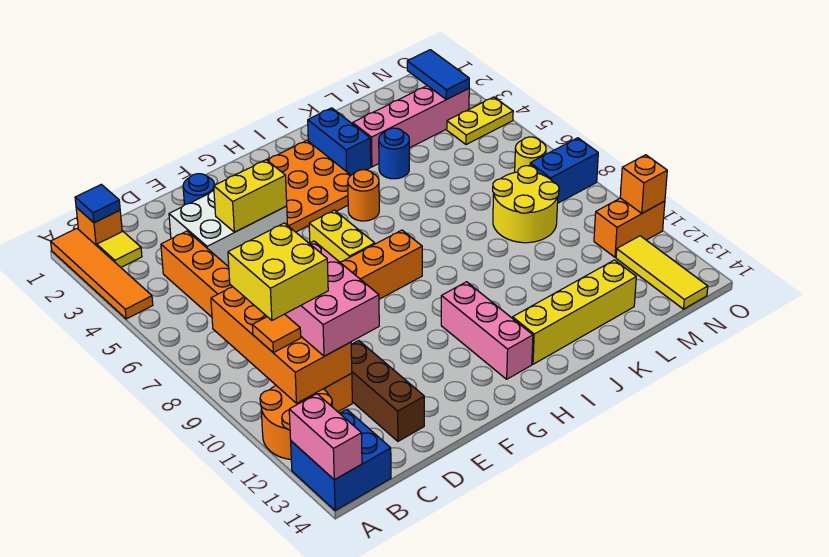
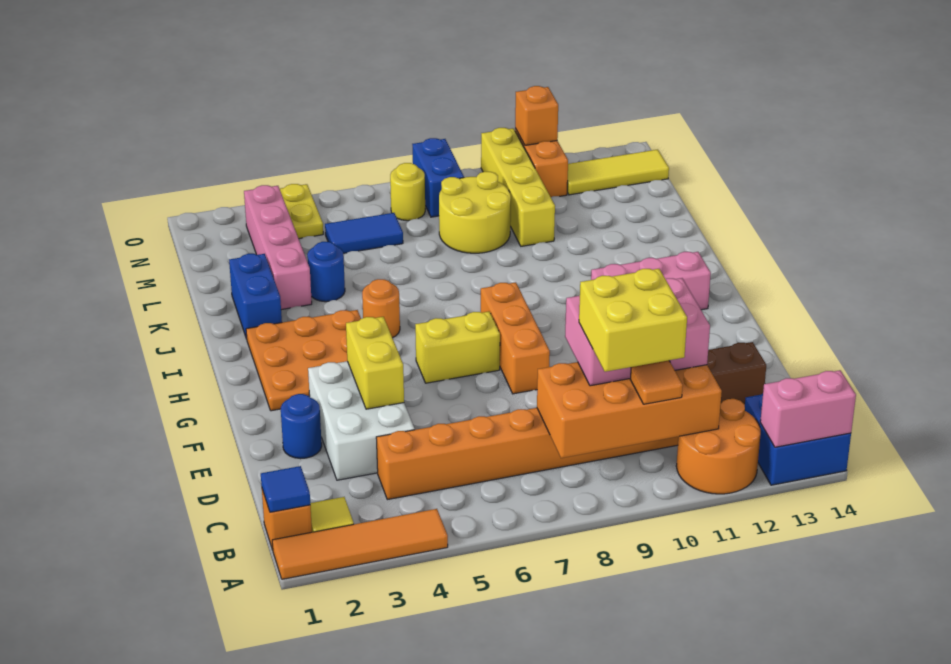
yellow 1x4 brick [512,260,636,364] -> yellow 1x4 brick moved to [481,128,555,246]
blue 1x2 brick [308,108,371,175] -> blue 1x2 brick turned to [229,254,282,338]
blue 1x2 tile [407,50,469,100] -> blue 1x2 tile moved to [325,213,403,253]

